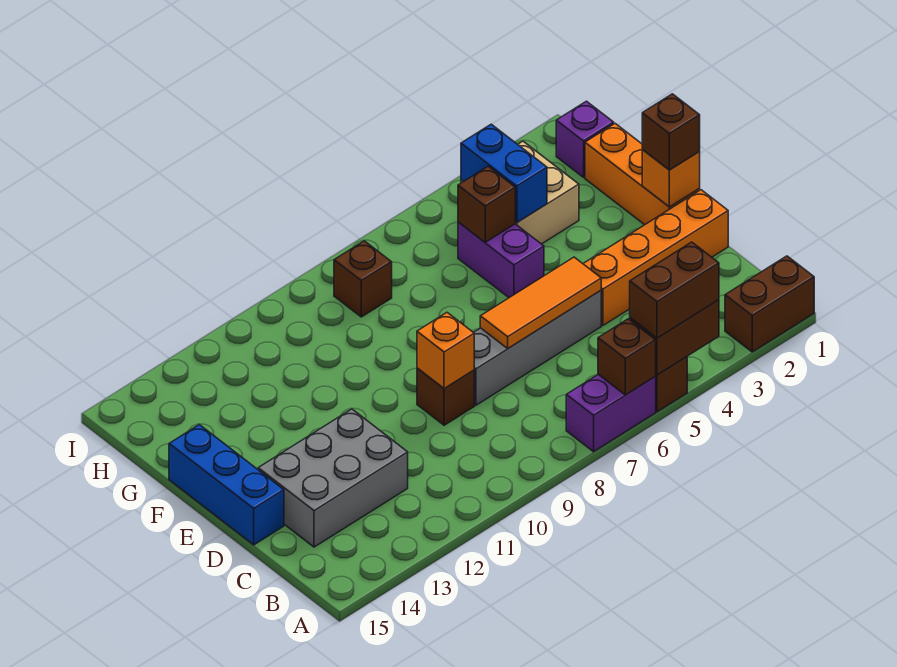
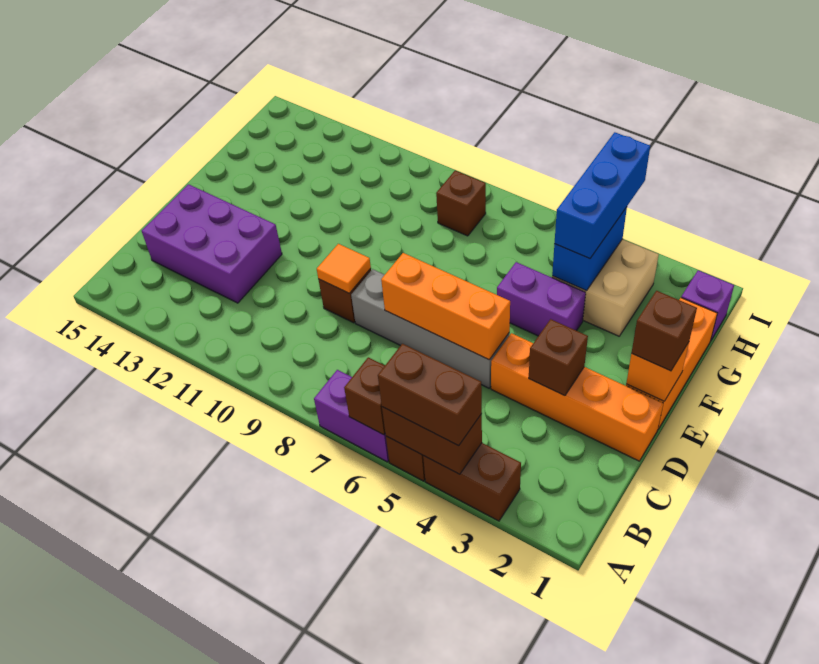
brown 1x2 brick [725,256,814,352] -> brown 1x2 brick moved to [423,443,521,521]
grey 2x3 brick [258,409,408,547] -> purple 2x3 brick [142,184,282,303]
orange 1x3 tile [480,257,601,348] -> orange 1x3 brick [381,253,510,360]
orange 1x1 brick [417,313,474,388] -> orange 1x1 tile [317,244,371,293]
blue 1x3 brick [169,425,284,545] -> blue 1x3 brick moved to [554,132,650,259]
purple 1x2 brick [458,222,544,298] -> purple 1x2 brick turned to [497,262,586,336]
brown 1x1 brick [458,166,515,242] -> brown 1x1 brick moved to [529,319,588,396]

